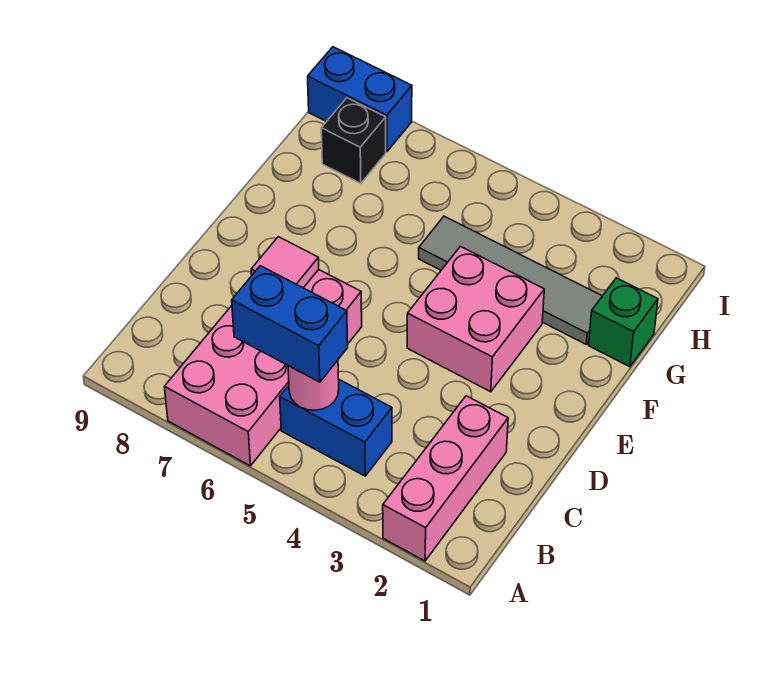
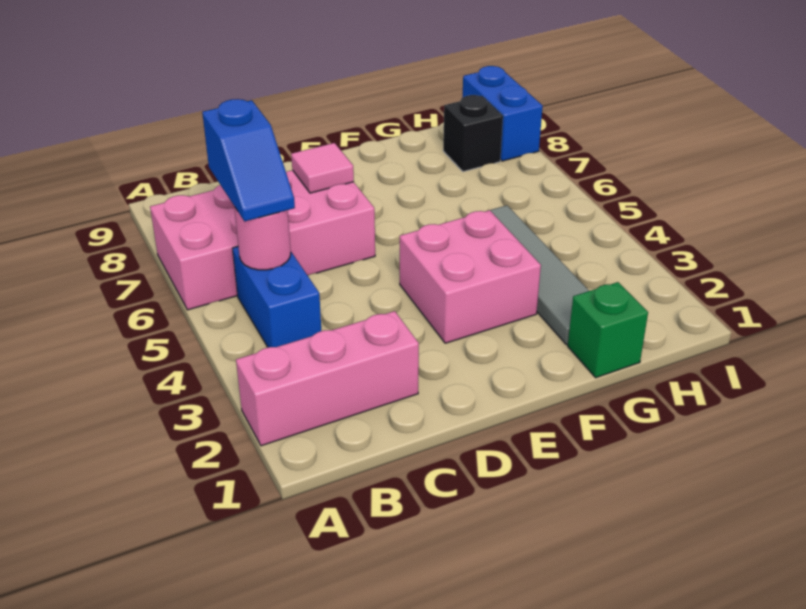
blue 1x2 brick [232,266,348,382] -> blue 1x2 slope [202,99,295,221]

